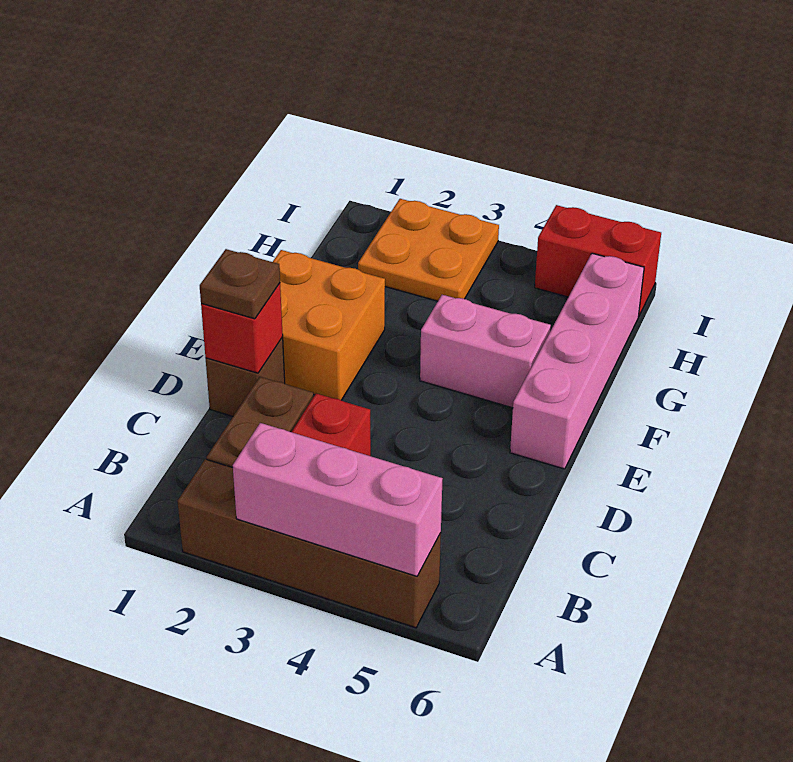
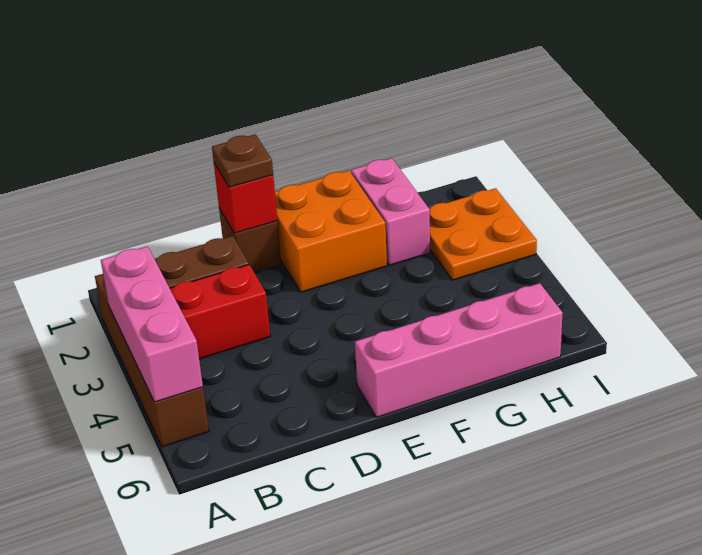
pink 1x2 brick [420,295,551,408] -> pink 1x2 brick moved to [351,158,430,265]
red 1x2 brick [535,205,661,315] -> none

